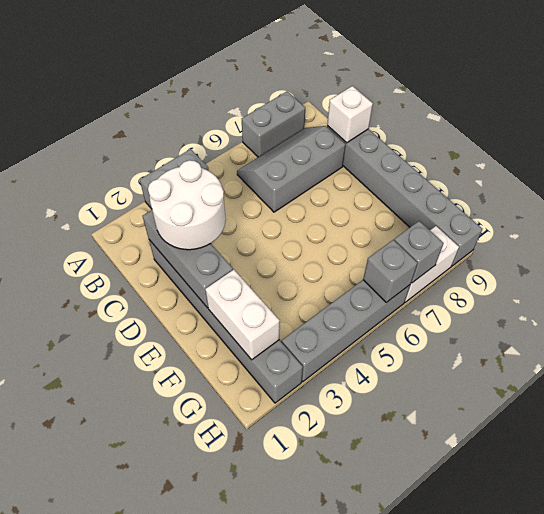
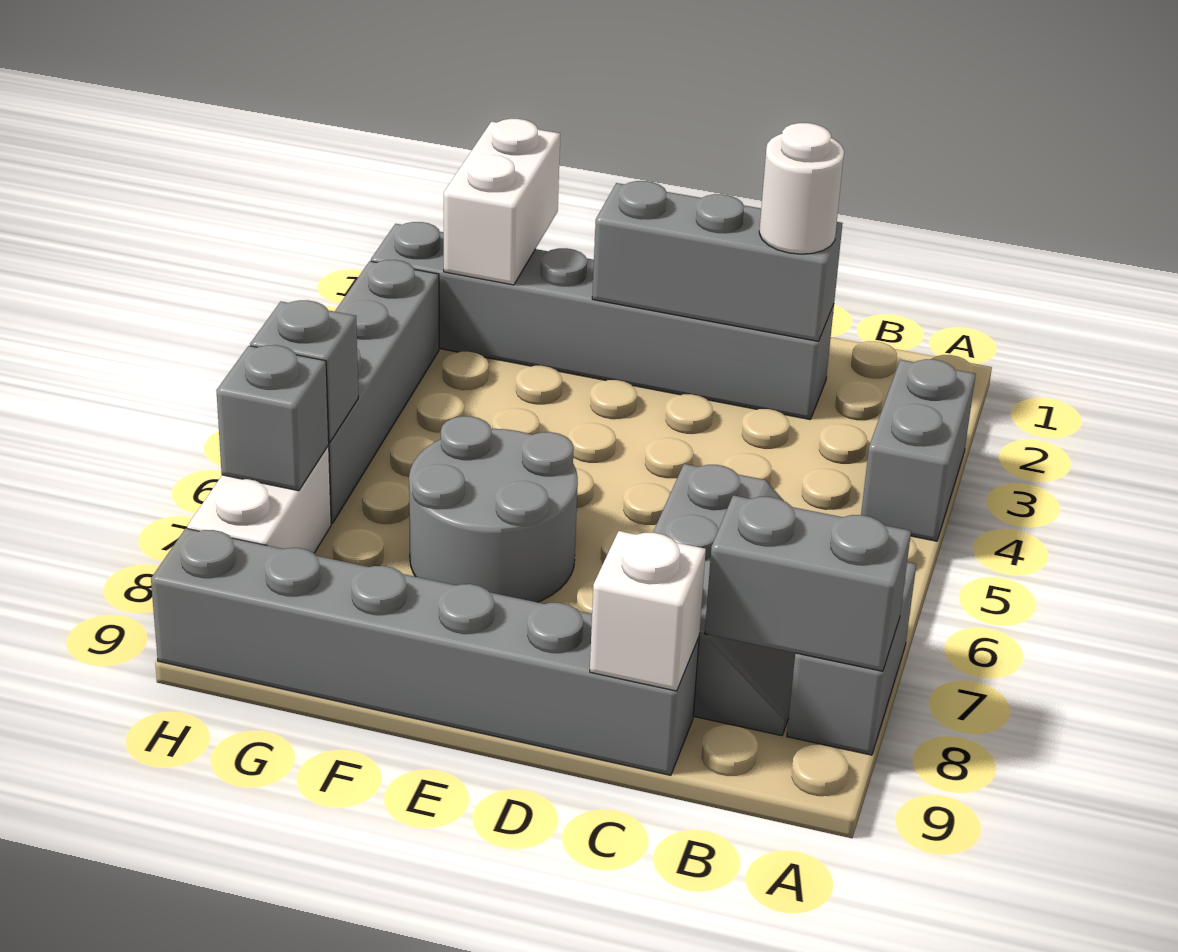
none -> grey 1x2 brick [705,495,911,671]
white 2x2 round brick [148,160,226,250] -> white 1x1 round brick [759,123,844,254]
none -> grey 2x2 round brick [409,416,578,602]
white 1x2 brick [205,270,280,360] -> white 1x2 brick turned to [444,119,560,285]

